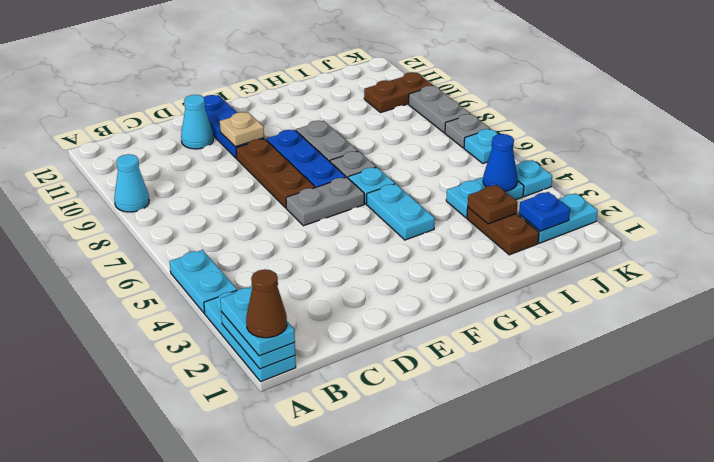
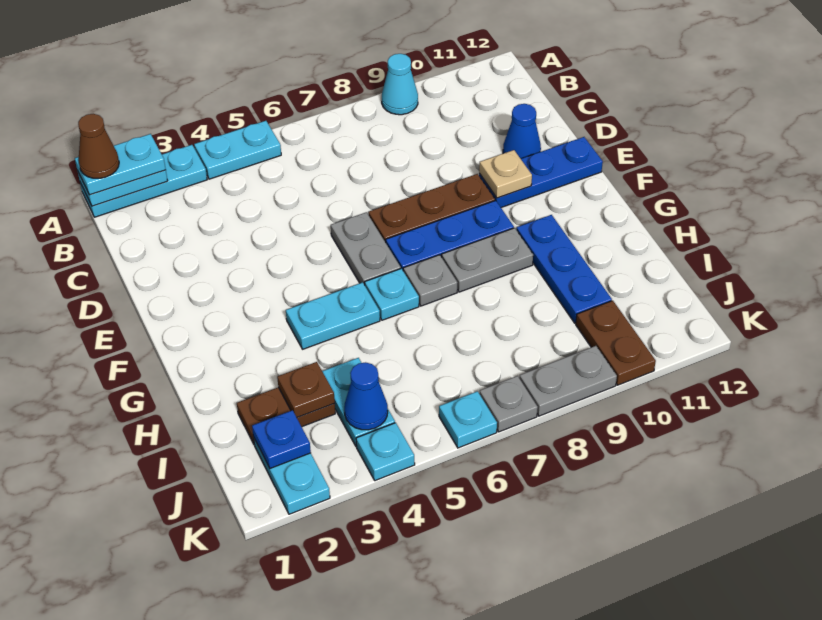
cyan 1x1 cone [181,95,213,149] -> blue 1x1 cone [503,104,541,159]
none -> blue 1x3 plate [516,215,612,323]

